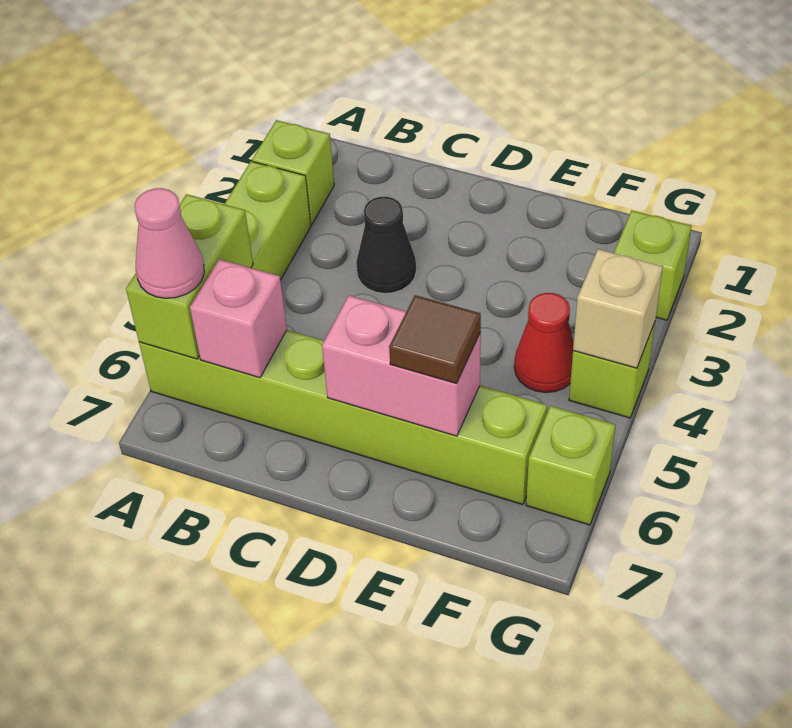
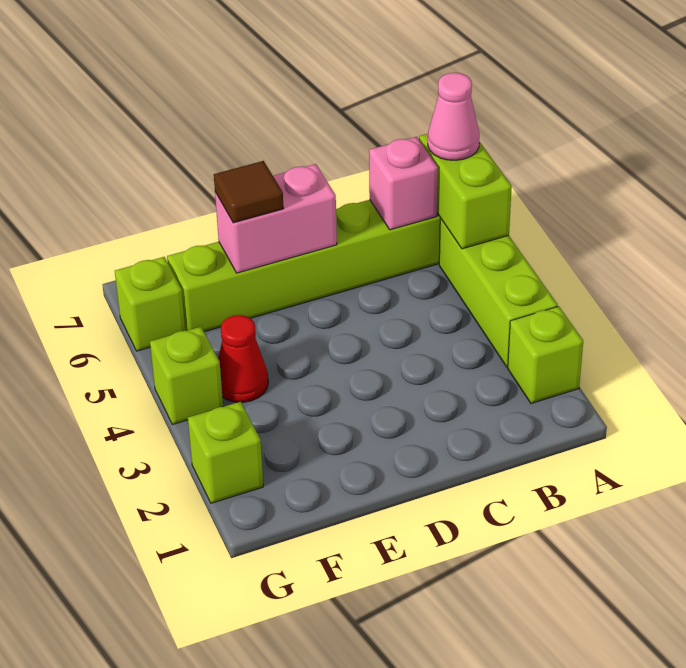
black 1x1 cone [356,197,416,294] -> none
tan 1x1 brick [573,249,663,368] -> none

